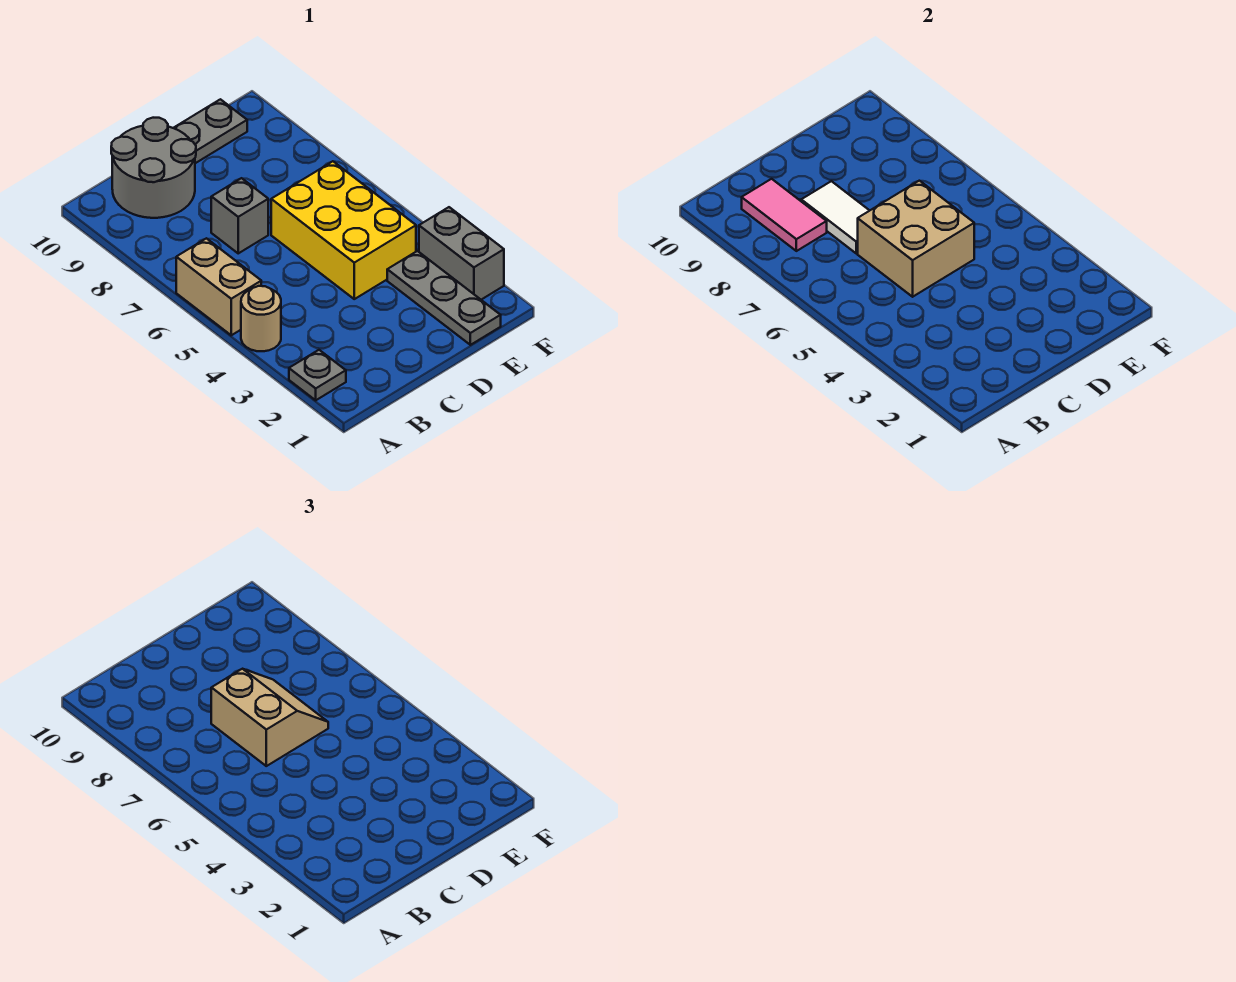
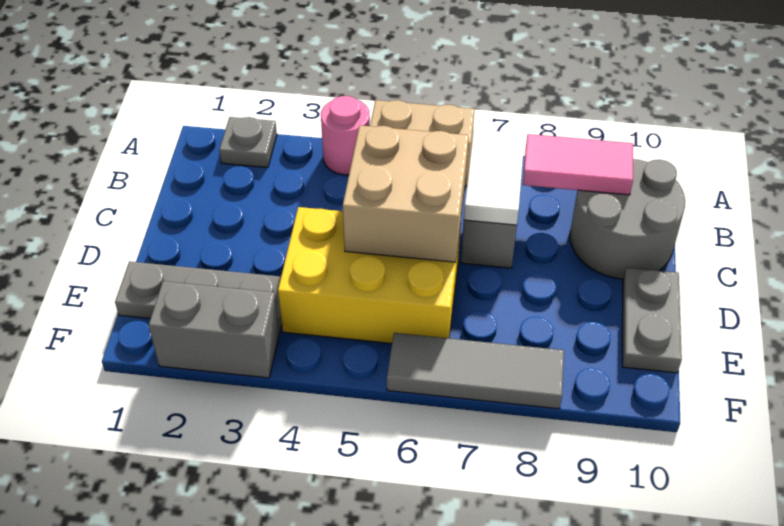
tan 1x1 round brick [241,286,281,351] -> pink 1x1 round brick [321,96,370,175]
tan 2x2 slope [211,669,328,766] -> none
white 1x2 tile [801,181,870,253] -> white 1x2 tile turned to [464,129,525,225]
none -> grey 1x3 tile [387,333,564,409]

